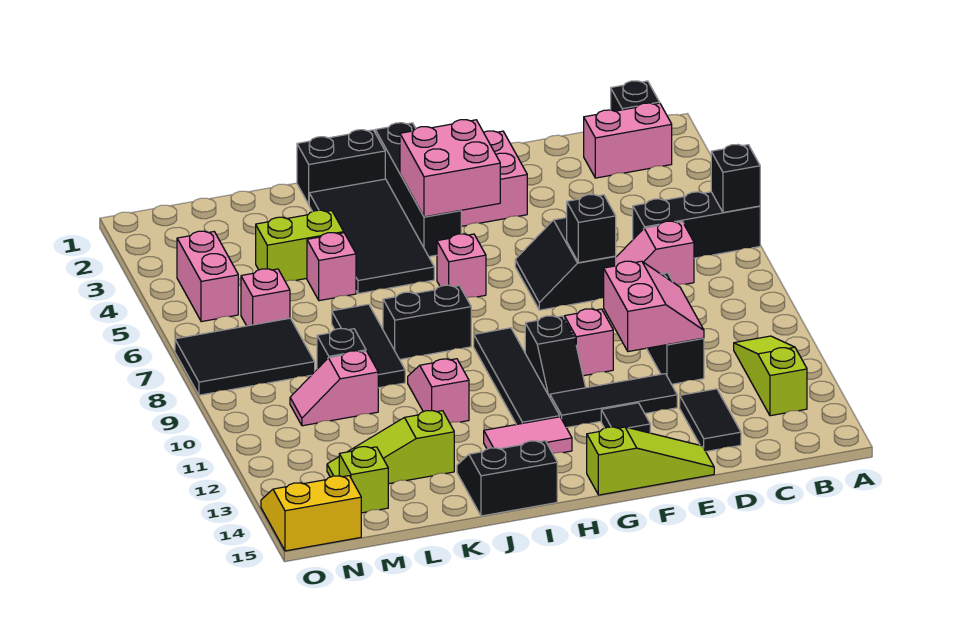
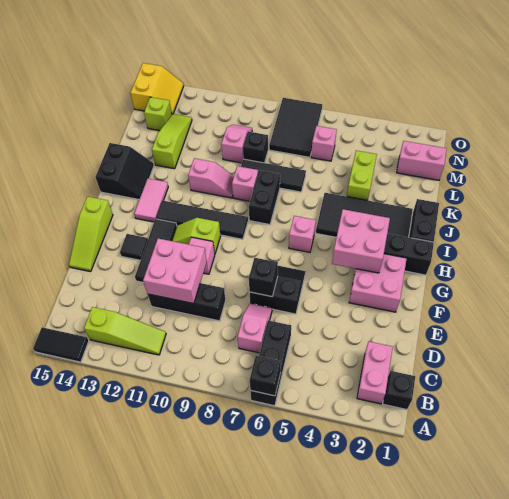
pink 2x2 slope [604,261,704,352] -> pink 2x2 brick [143,239,207,304]
black 1x2 tile [680,389,741,451] -> black 1x2 tile moved to [33,327,89,362]
black 1x2 slope [525,316,586,397] -> lime 1x2 slope [172,218,221,253]
pink 1x1 brick [307,233,356,301] -> pink 1x1 brick moved to [232,166,258,201]
pink 1x2 brick [177,231,238,322] -> pink 1x2 brick moved to [397,141,447,180]

